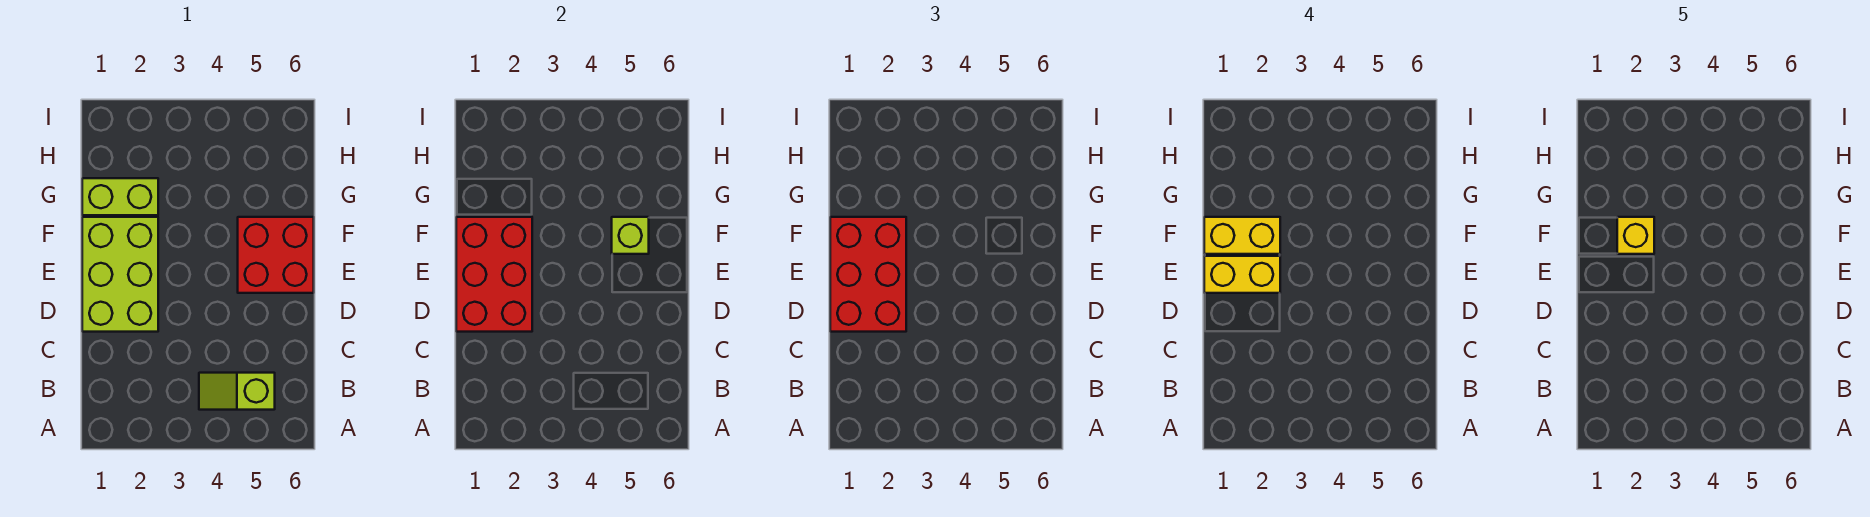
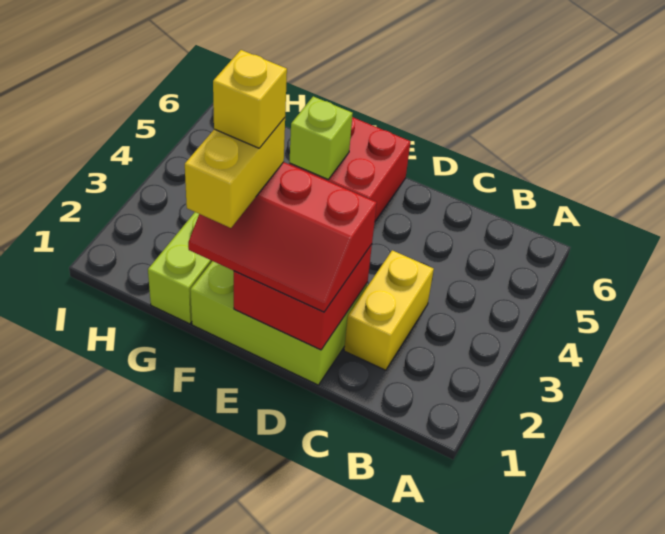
lime 1x2 slope [199,373,275,410] -> none
red 2x3 brick [456,217,532,332] -> red 2x2 brick [234,244,372,350]
red 2x3 brick [830,217,906,332] -> red 2x3 slope [188,162,377,312]
yellow 1x2 brick [1204,256,1280,293] -> yellow 1x2 brick moved to [344,250,434,370]

